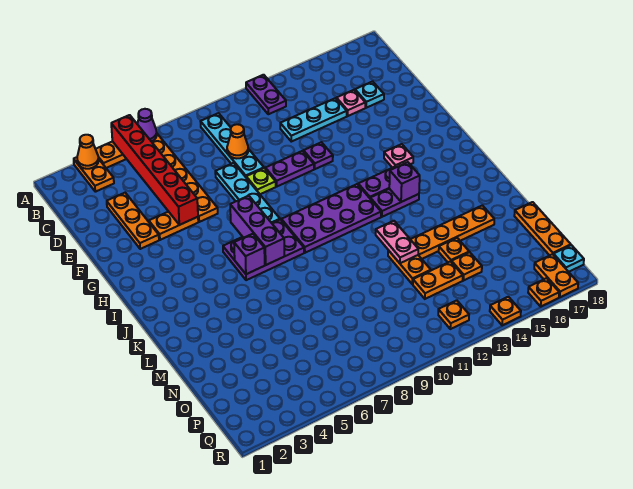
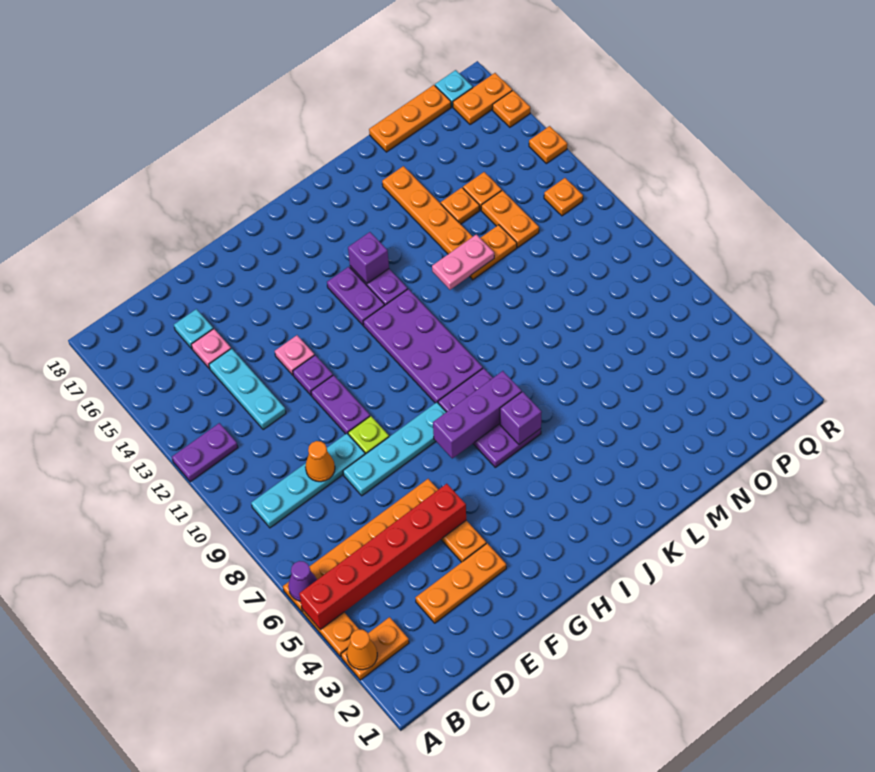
pink 1x1 plate [384,144,413,168] -> pink 1x1 plate moved to [275,335,314,375]

